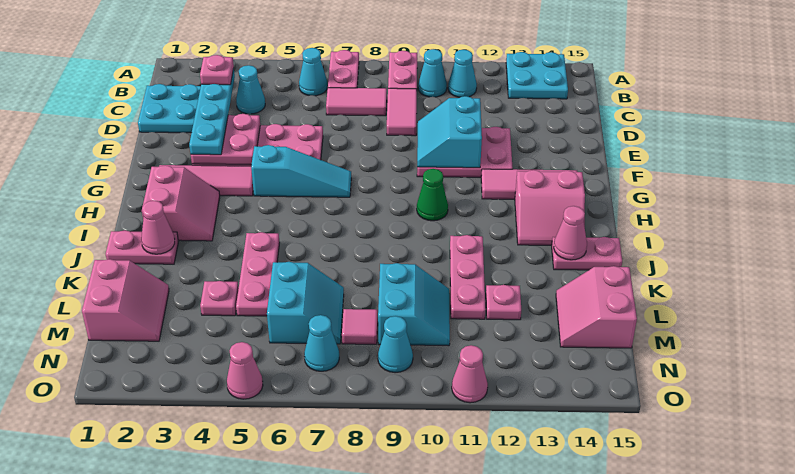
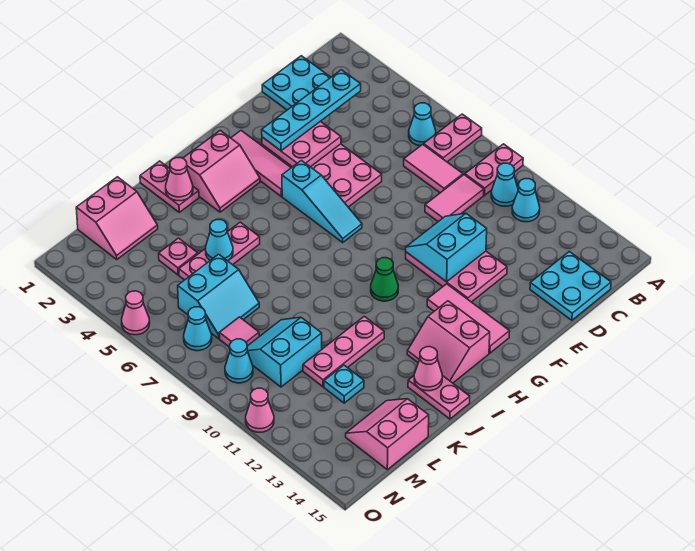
cyan 2x2 plate [506,52,568,99] -> cyan 2x2 plate moved to [530,252,611,320]
pink 1x1 plate [200,55,234,85] -> none
cyan 1x1 cone [236,65,265,114] -> cyan 1x1 cone moved to [206,220,233,261]
cyan 2x2 slope [378,263,450,346] -> cyan 2x2 slope turned to [247,317,322,387]
pink 1x1 plate [486,285,521,320] -> cyan 1x1 plate [324,365,364,403]

